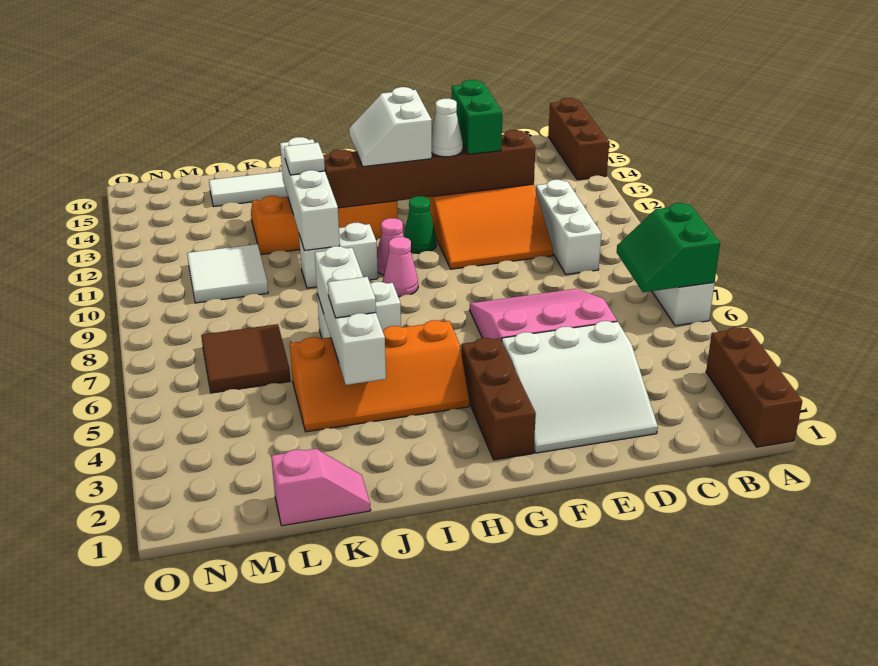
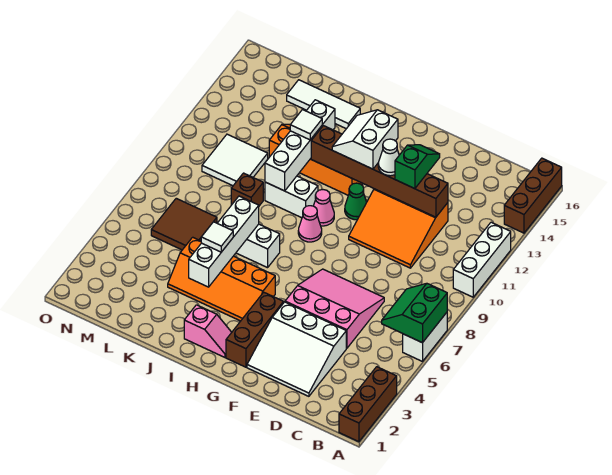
white 1x3 brick [536,180,602,274] -> white 1x3 brick moved to [453,222,511,297]
green 1x2 brick [451,80,502,154] -> green 1x2 slope [395,145,440,189]
pink 1x2 slope [271,449,371,526] -> pink 1x2 slope moved to [184,305,232,357]
none -> brown 1x1 brick [231,173,263,206]

